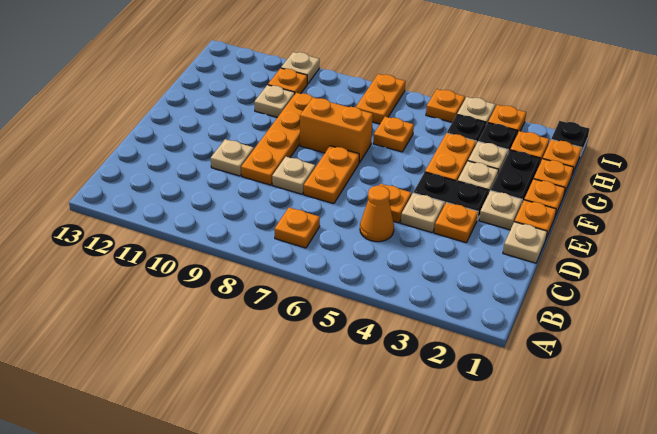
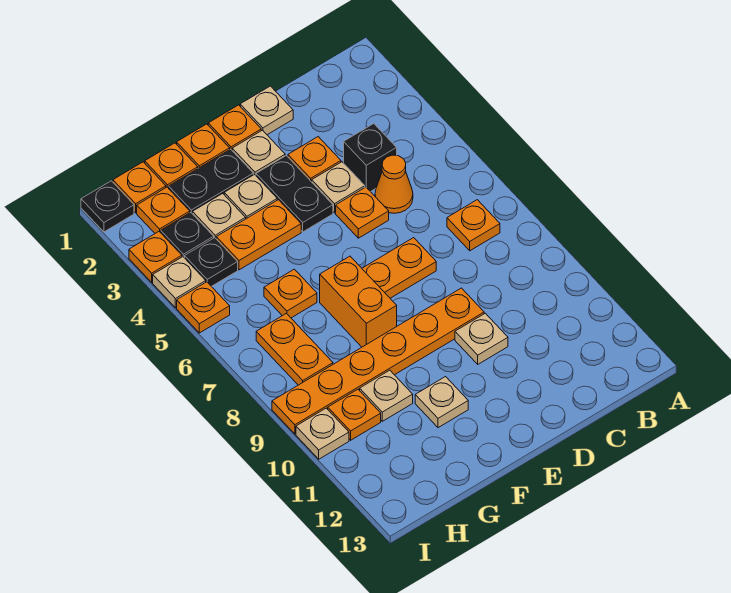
none -> black 1x1 brick [344,124,397,192]
tan 1x1 plate [272,157,315,194] -> tan 1x1 plate moved to [415,377,468,428]
orange 1x4 plate [241,93,318,185] -> orange 1x6 plate [272,288,484,434]
orange 1x2 plate [356,74,406,124] -> orange 1x2 plate turned to [256,313,333,385]

